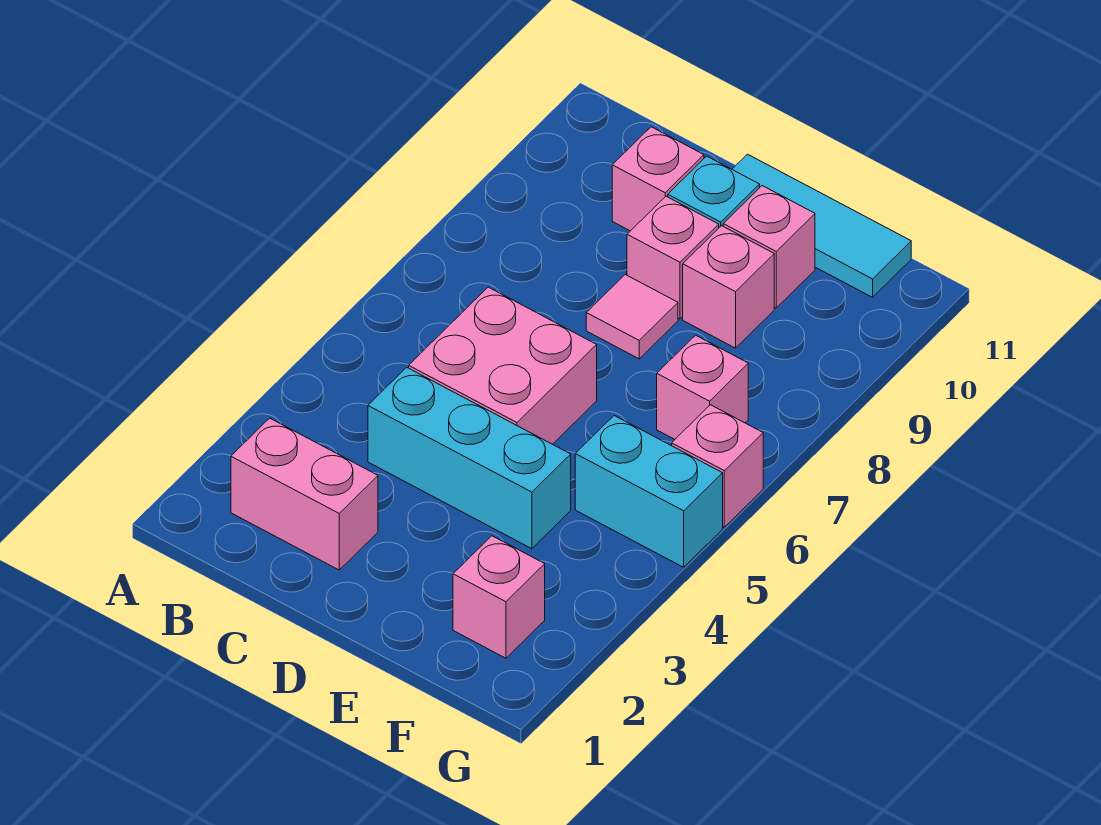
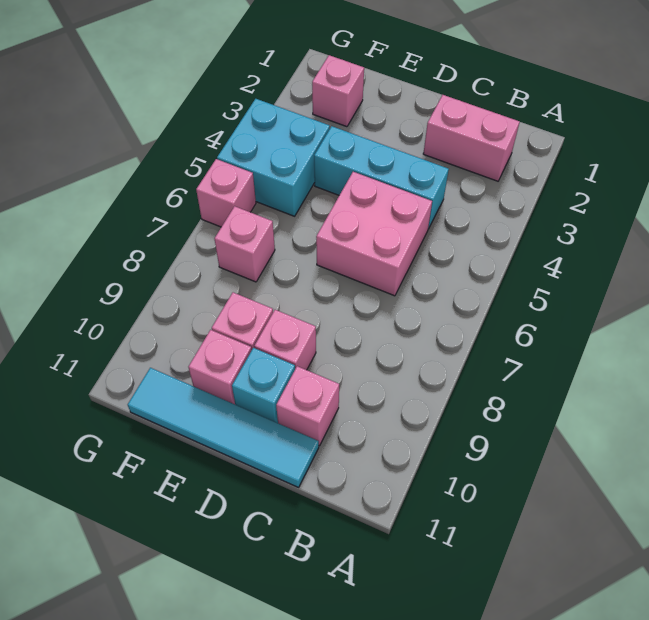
pink 1x1 tile [586,275,678,359] -> none
cyan 1x3 tile [732,154,911,297] -> cyan 1x4 tile [128,368,319,487]
cyan 1x2 brick [575,416,723,567] -> cyan 2x2 brick [217,99,330,216]

